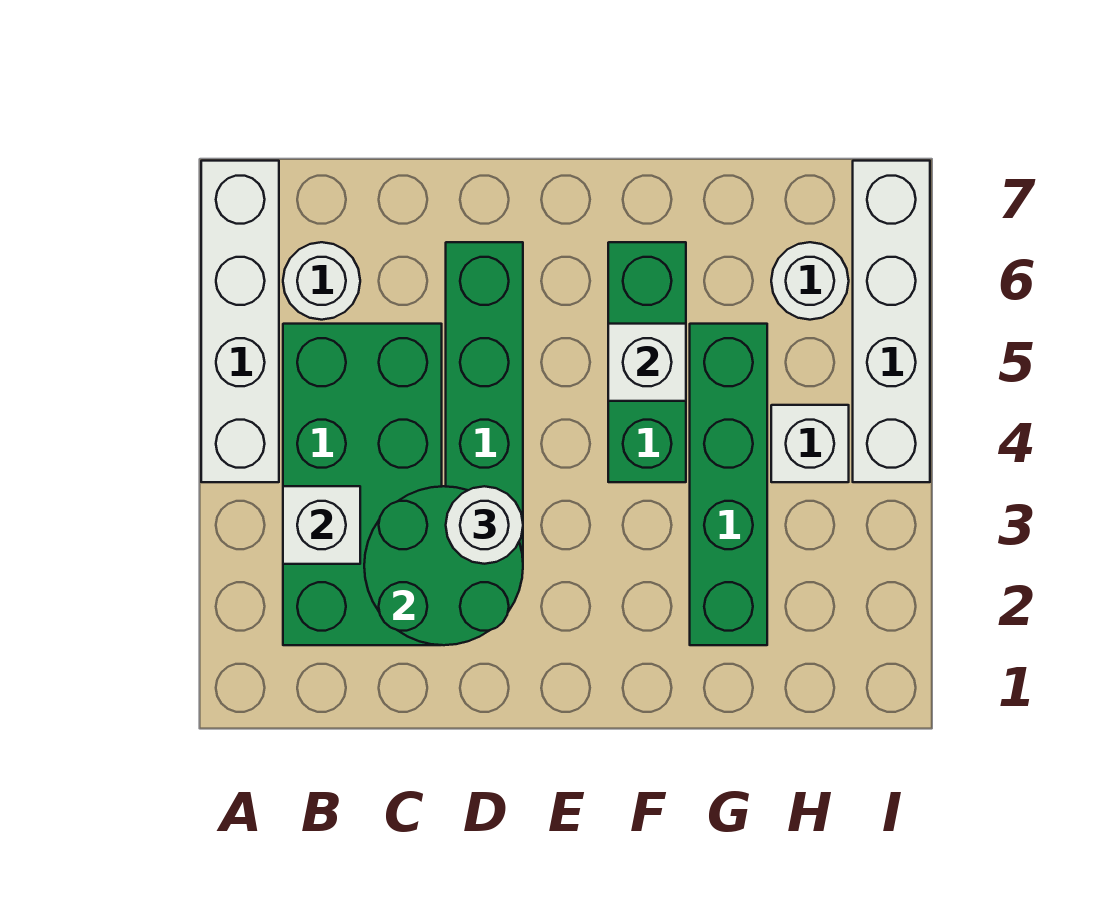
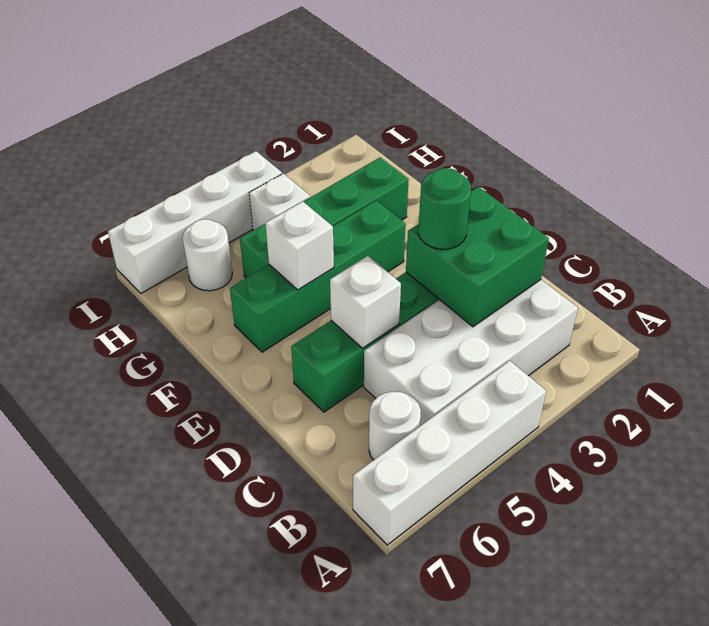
green 2x4 brick [283,324,442,645] -> white 2x4 brick [364,280,578,426]
white 1x1 brick [283,486,360,564] -> white 1x1 brick moved to [330,256,401,348]
green 2x2 round brick [364,486,523,645] -> green 2x2 brick [406,187,549,327]
white 1x1 round brick [446,486,523,564] -> green 1x1 round brick [418,168,471,249]
green 1x3 brick [608,242,686,482] -> green 1x4 brick [230,200,406,352]

